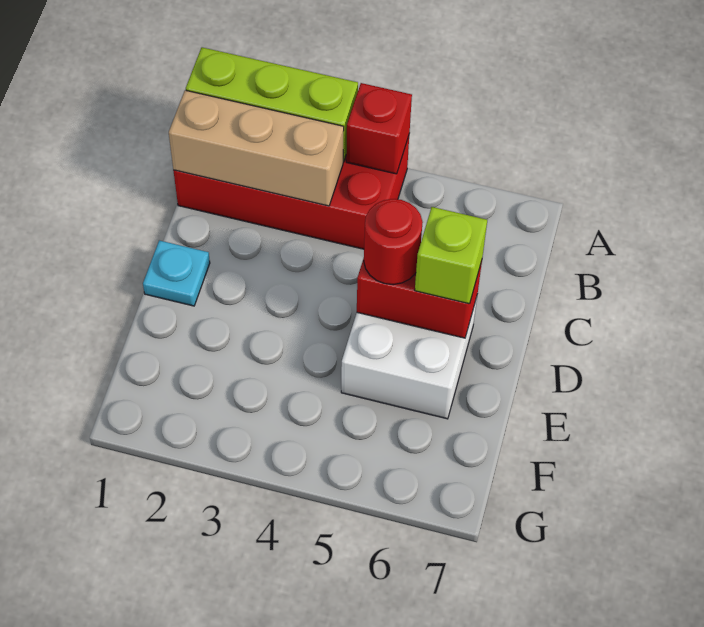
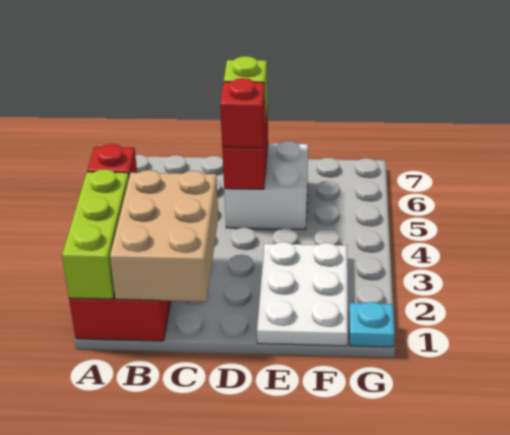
tan 1x3 brick [169,90,344,206] -> tan 2x3 brick [110,170,219,301]
cyan 1x1 plate [143,240,210,306] -> cyan 1x1 plate moved to [349,302,395,347]
red 1x1 round brick [364,199,423,285] -> red 1x1 brick [220,78,265,148]
none -> white 2x3 plate [257,242,348,346]

